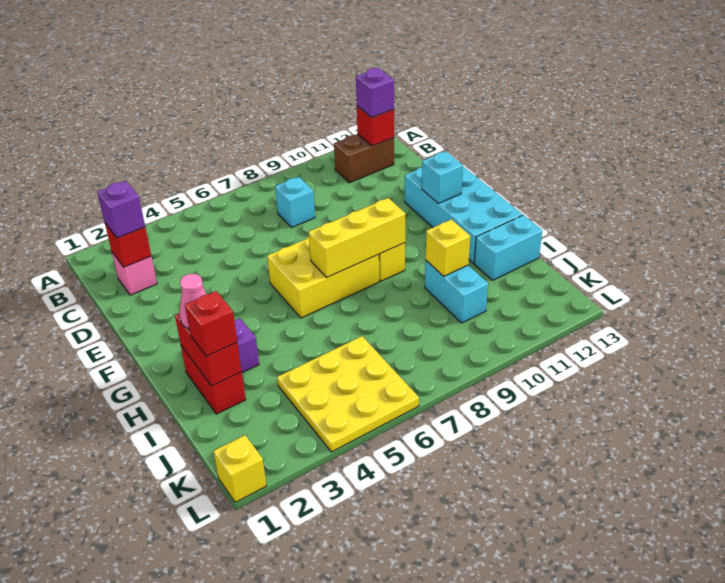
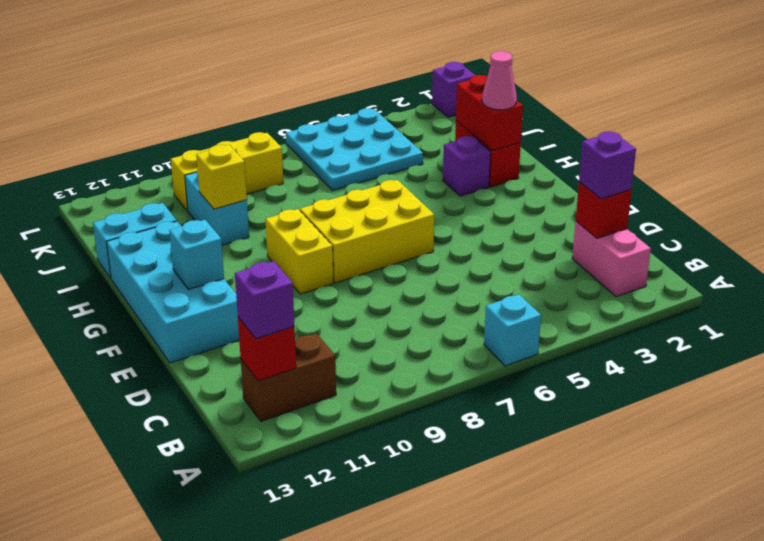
pink 1x1 brick [112,253,157,295] -> pink 1x2 brick [572,221,651,297]
cyan 1x1 brick [275,177,315,228] -> cyan 1x1 brick moved to [484,295,541,366]
yellow 1x3 brick [309,198,405,277] -> yellow 1x3 brick moved to [171,132,283,211]
red 1x1 brick [185,291,237,356] -> none
yellow 3x3 plate [277,336,419,452] -> cyan 3x3 plate [286,108,423,191]
yellow 1x1 brick [214,435,266,503] -> purple 1x1 brick [432,62,475,117]

